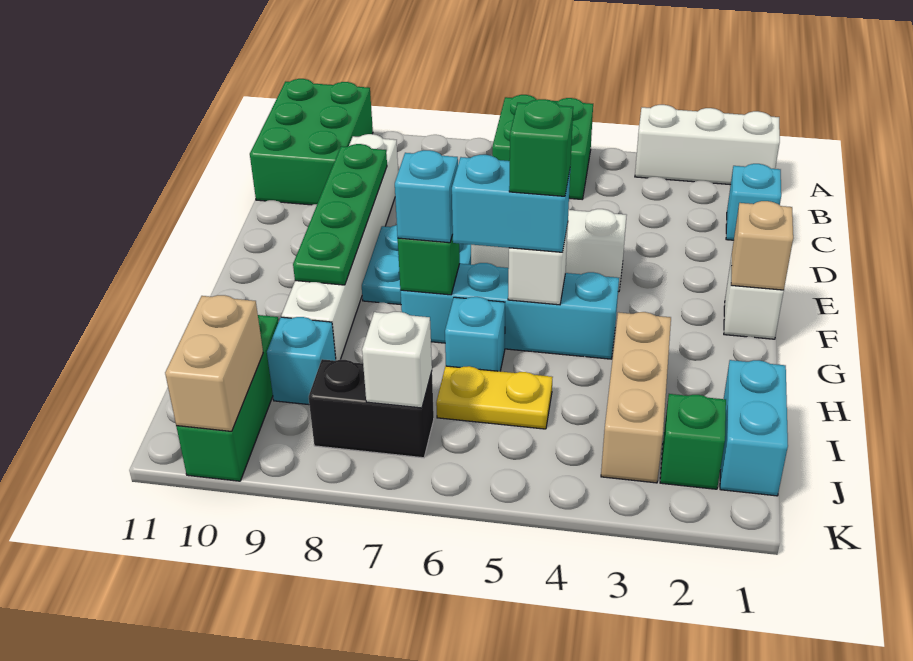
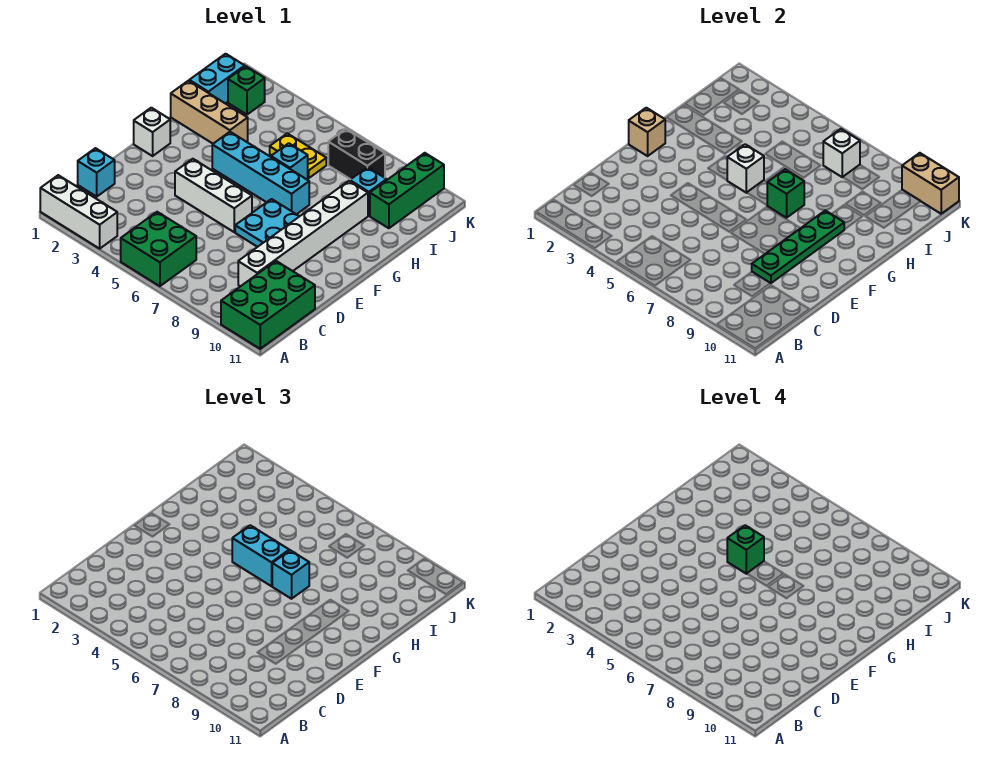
tan 1x3 brick [601,312,671,483] -> tan 1x3 brick turned to [171,81,248,144]
tan 1x2 brick [165,295,263,431] -> tan 1x2 brick turned to [902,153,959,214]

